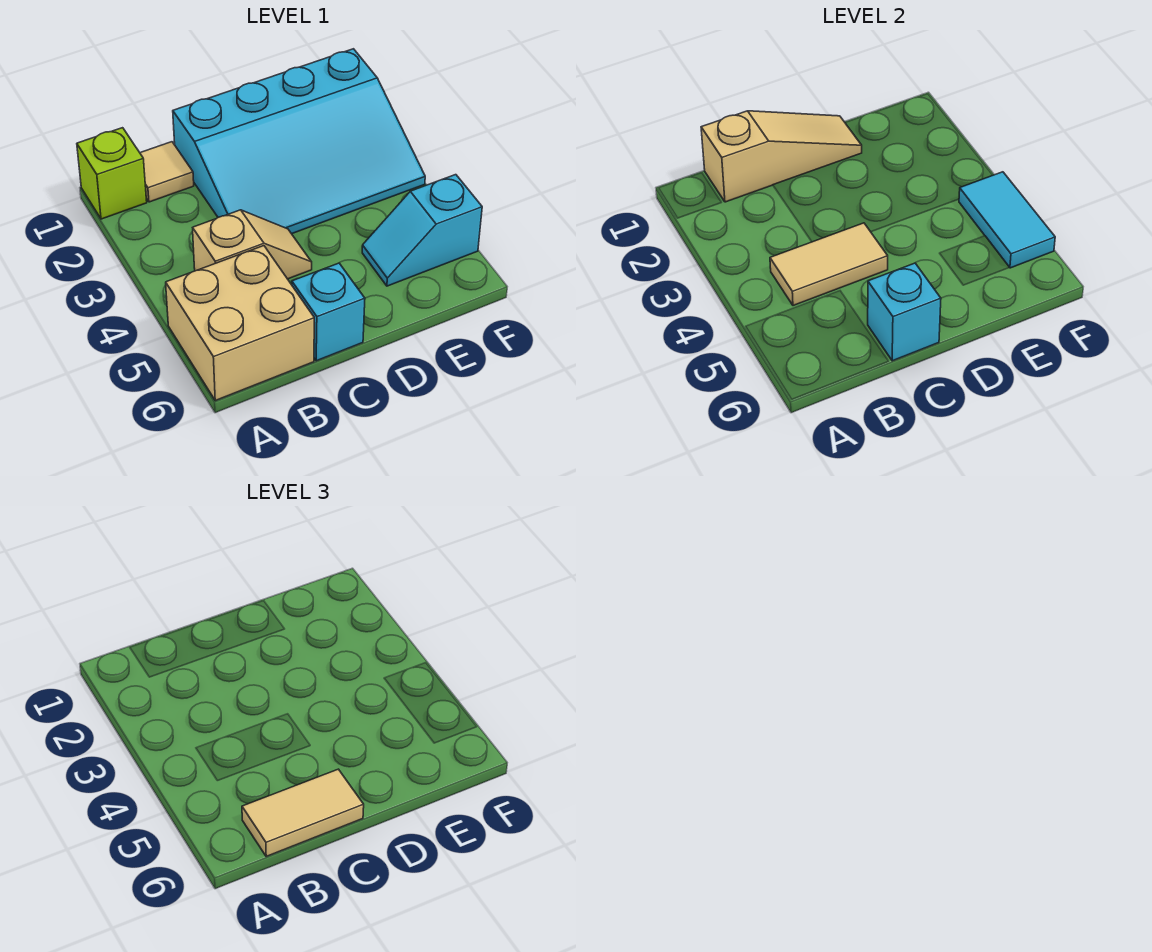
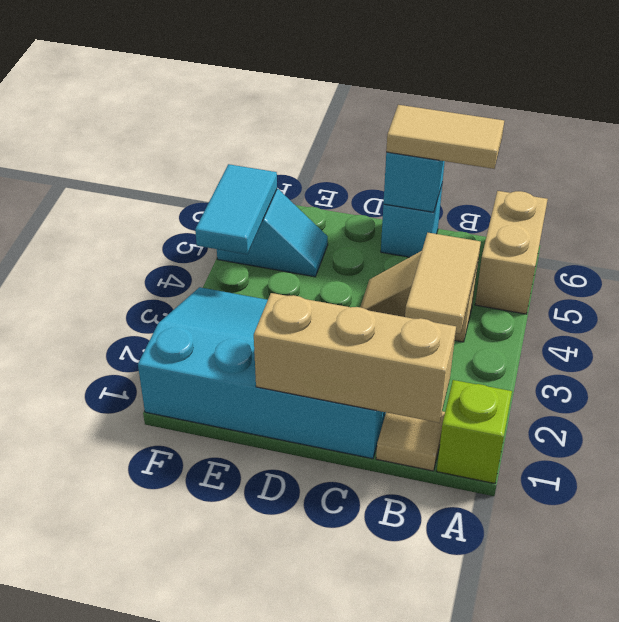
tan 2x2 brick [166,246,314,401] -> tan 1x2 brick [475,191,548,314]
tan 1x3 slope [701,111,862,202] -> tan 1x3 brick [254,293,456,423]
tan 1x2 tile [770,223,888,306] -> tan 1x2 tile turned to [405,233,481,333]

